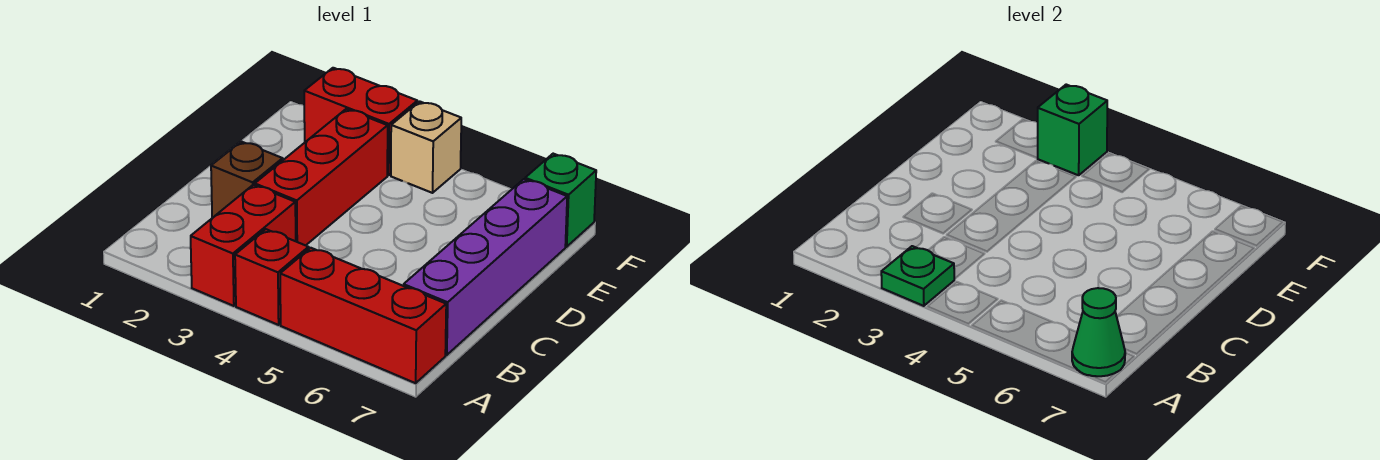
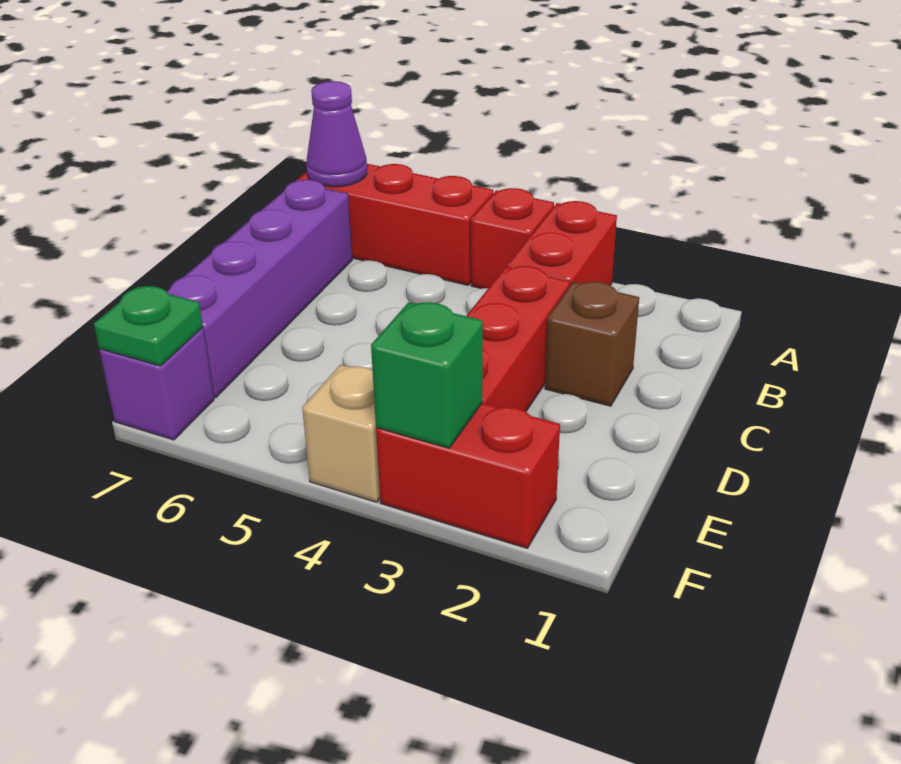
green 1x1 plate [881,246,954,306] -> green 1x1 plate moved to [94,286,203,366]
green 1x1 cone [1072,288,1125,376] -> purple 1x1 cone [306,81,367,187]
green 1x1 brick [525,154,596,247] -> purple 1x1 brick [99,328,214,440]

